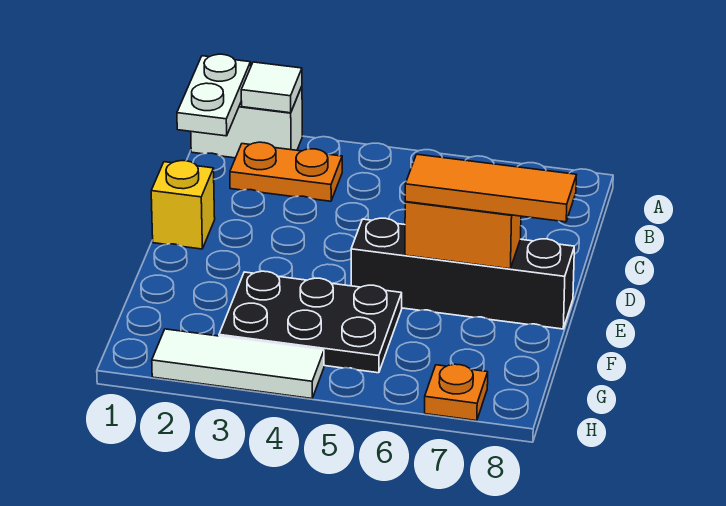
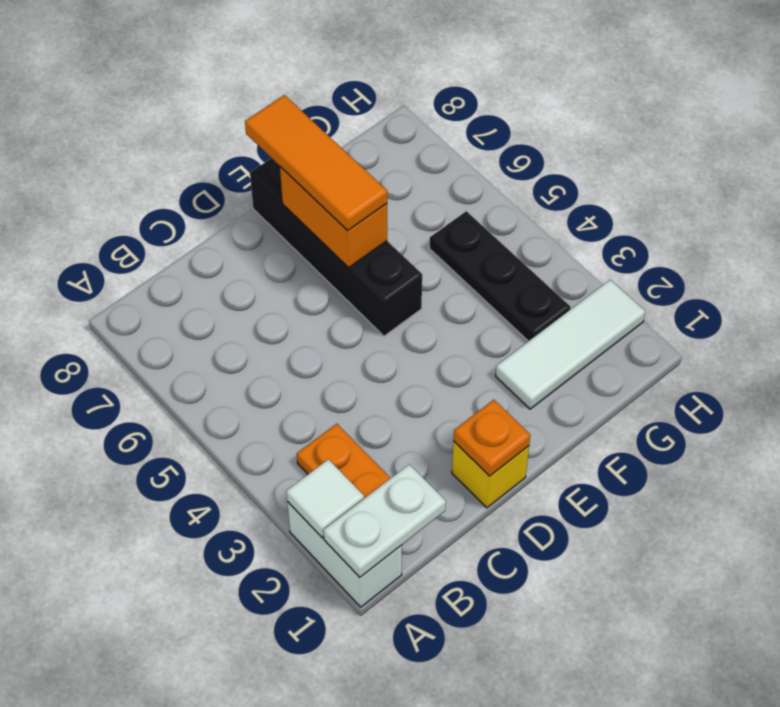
black 2x3 plate [219,271,402,373] -> black 1x3 plate [430,211,571,341]
white 1x3 tile [152,329,324,399] -> white 1x3 tile turned to [496,280,645,409]
orange 1x1 plate [425,364,488,421] -> orange 1x1 plate moved to [453,400,530,476]

